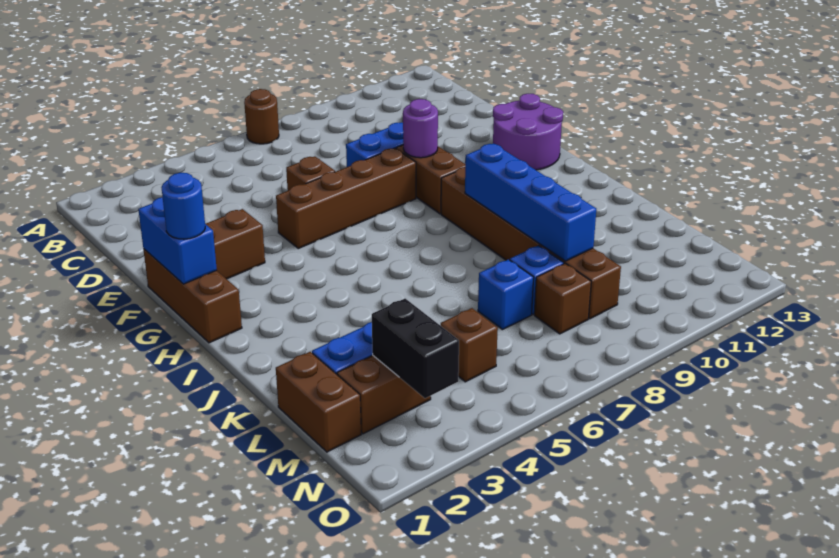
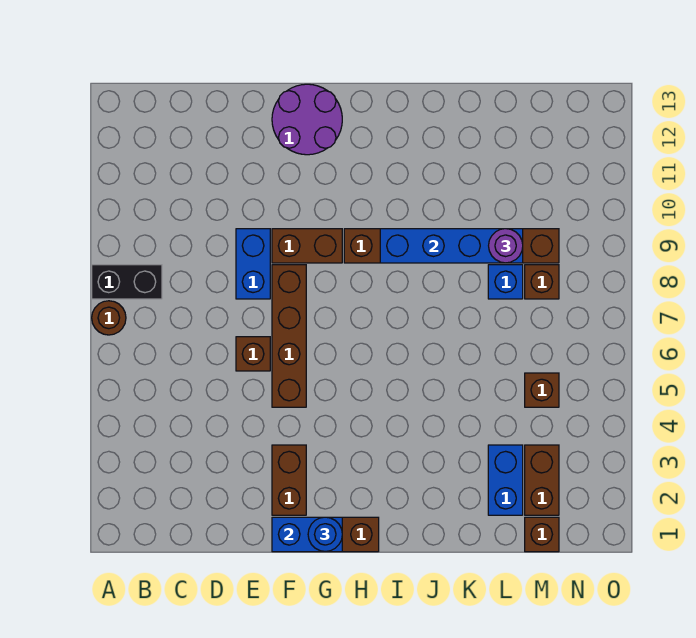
purple 1x1 round brick [403,99,438,158] -> purple 1x1 round brick moved to [489,229,523,263]
brown 1x2 brick [276,352,361,452] -> brown 1x1 brick [525,517,559,552]
blue 1x1 brick [478,259,534,330] -> none
black 1x2 brick [372,298,459,398] -> black 1x2 brick moved to [92,265,162,299]

